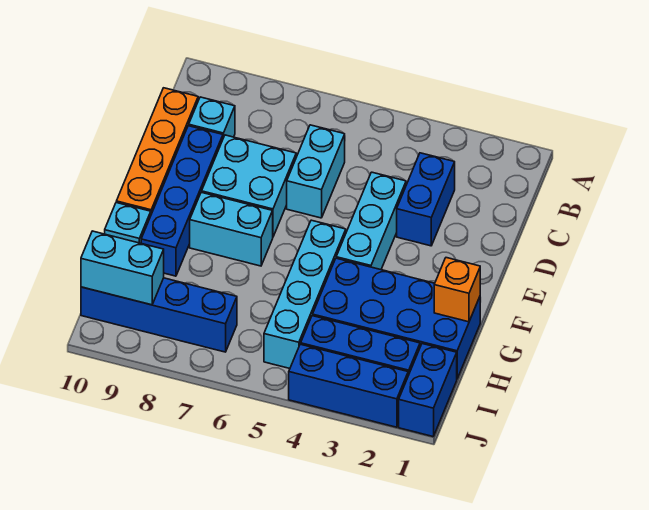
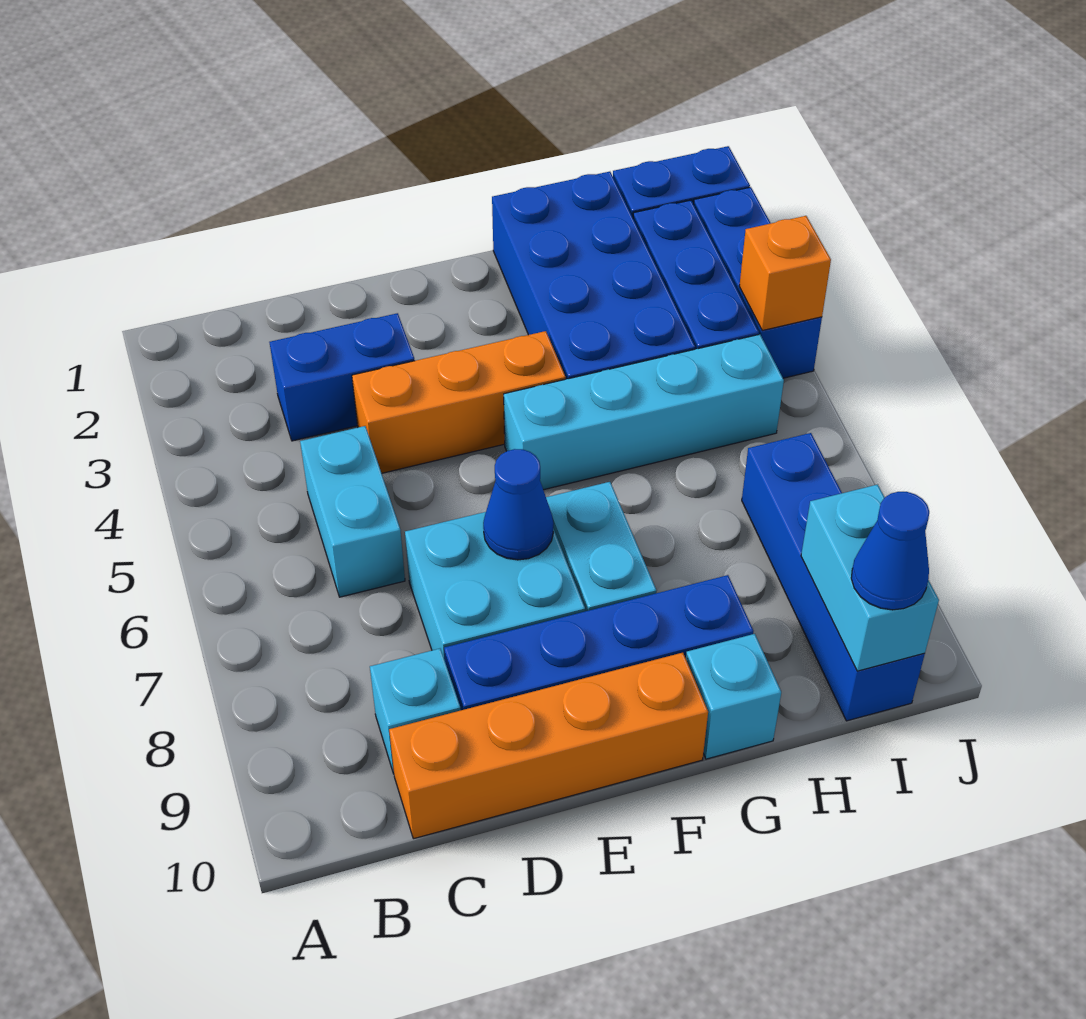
cyan 1x2 brick [287,125,345,218] -> cyan 1x2 brick turned to [300,426,405,597]
cyan 1x3 brick [336,172,406,270] -> orange 1x3 brick [352,331,566,473]
none -> blue 1x1 cone [483,449,553,560]
orange 1x1 brick [434,258,480,322] -> orange 1x1 brick moved to [739,216,831,331]
none -> blue 1x1 cone [851,492,929,610]

